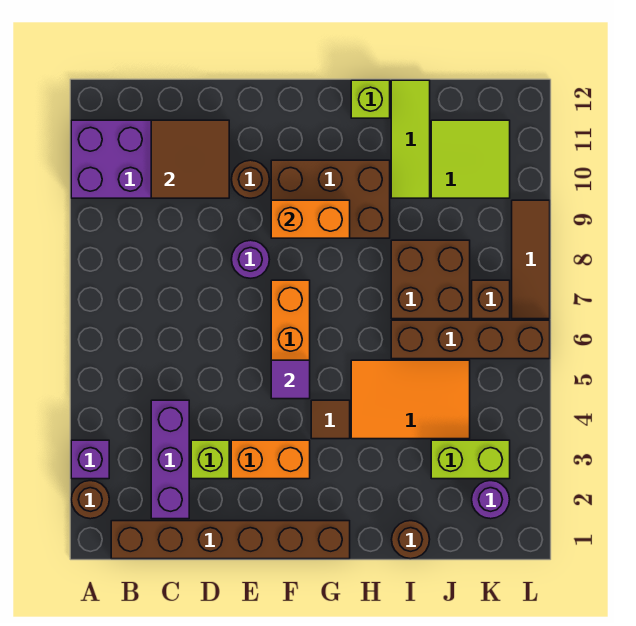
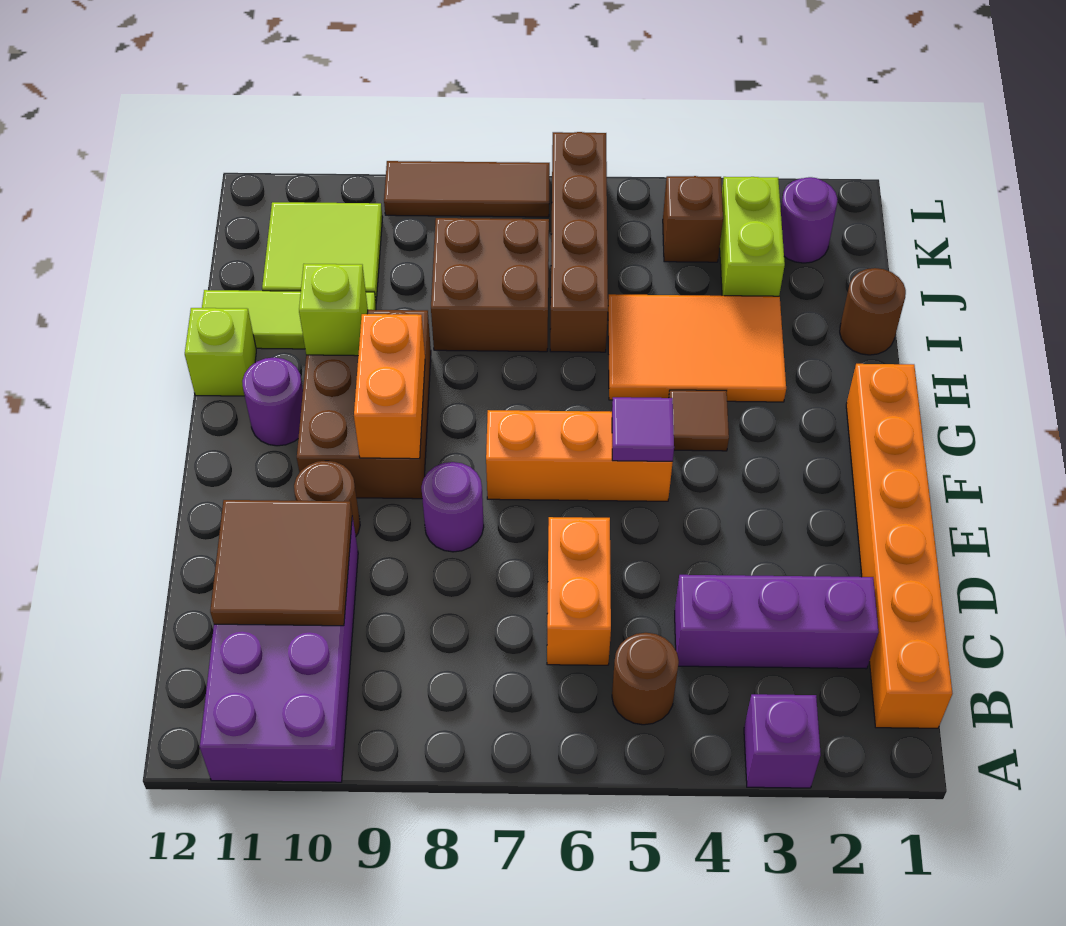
brown 1x1 round brick [71,481,109,519] -> brown 1x1 round brick moved to [612,633,679,725]
brown 1x6 brick [111,521,350,559] -> orange 1x6 brick [846,364,952,728]
lime 1x1 brick [191,440,229,479] -> lime 1x1 brick moved to [299,264,368,356]
orange 1x2 brick [231,440,310,479] -> orange 1x2 brick moved to [547,517,611,665]
none -> purple 1x1 round brick [242,357,303,446]
orange 2x3 tile [351,360,470,439] -> orange 2x3 tile turned to [608,294,786,402]
brown 1x1 brick [472,280,510,319] -> brown 1x1 brick moved to [663,176,723,262]

